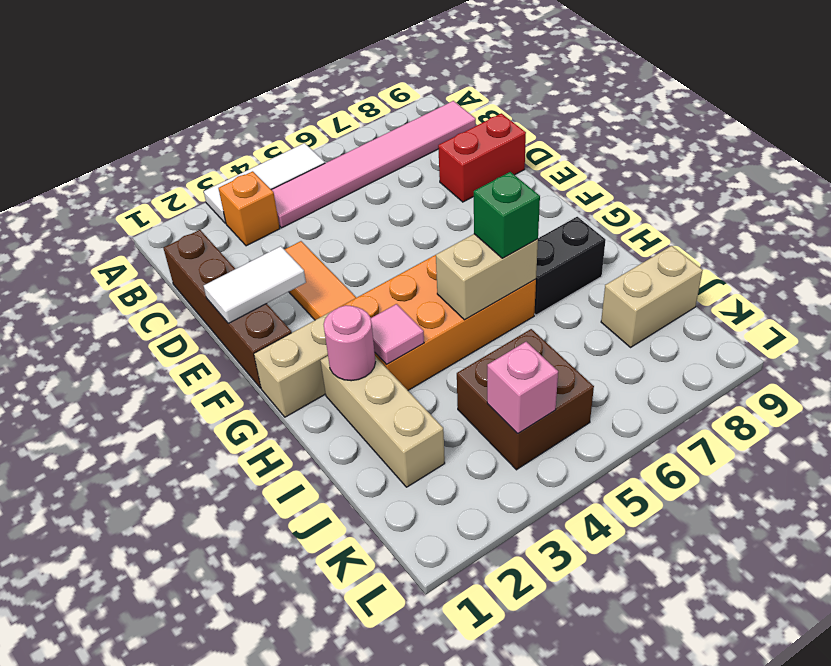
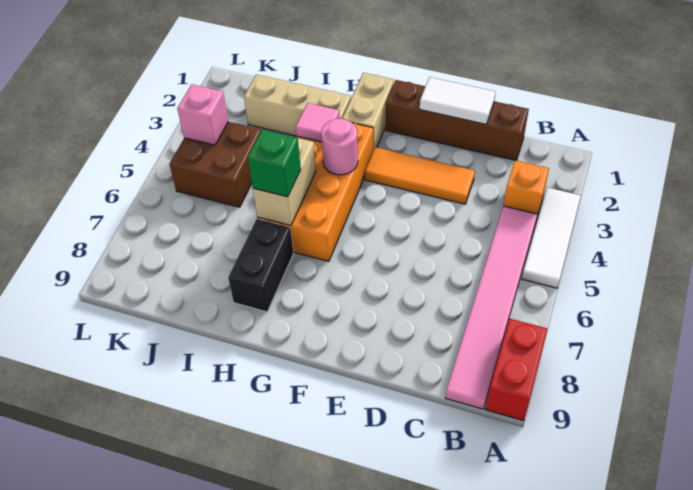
red 1x2 brick [438,113,526,202] -> red 1x2 brick moved to [485,319,547,421]
white 1x2 tile [204,246,306,323] -> white 1x2 tile turned to [420,77,496,124]
pink 1x1 round brick [324,305,375,381] -> pink 1x1 round brick moved to [321,118,358,175]
tan 1x2 brick [601,246,703,347] -> none

